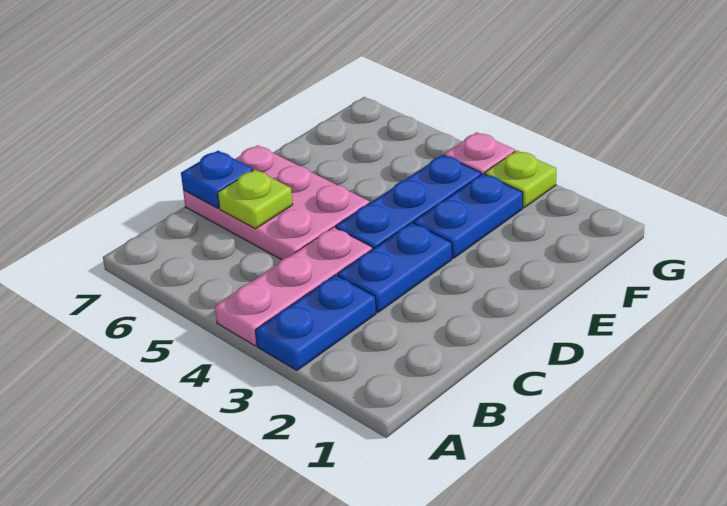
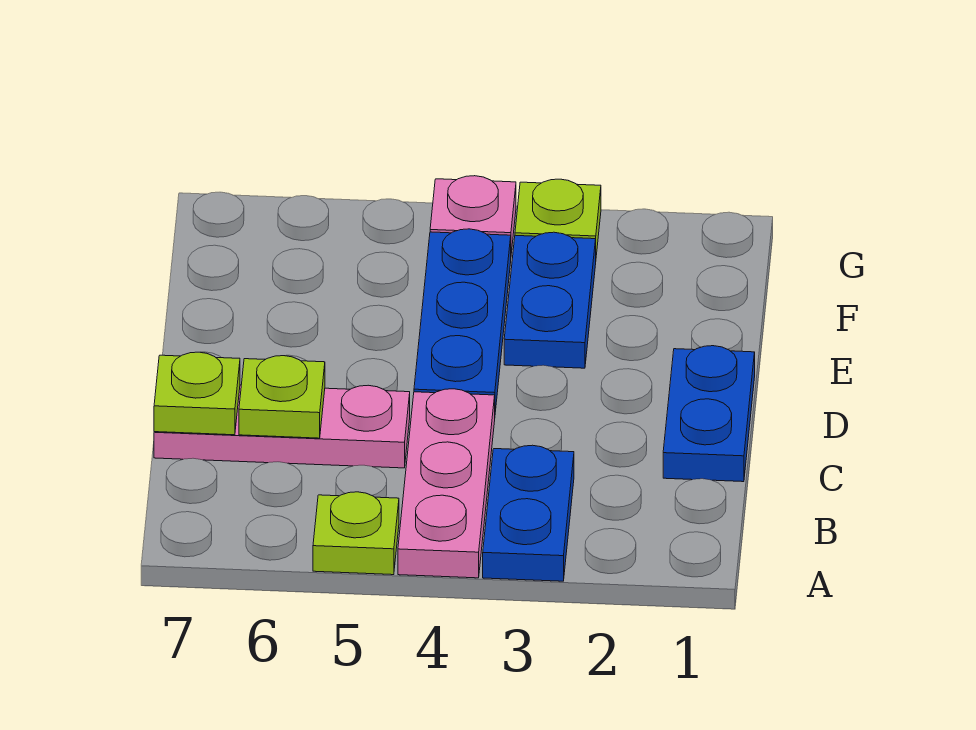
none -> lime 1x1 plate [313,492,399,575]
blue 1x2 plate [337,223,452,312] -> blue 1x2 plate moved to [663,346,755,482]
pink 2x3 plate [183,145,369,260] -> pink 1x3 plate [154,385,410,468]
blue 1x1 plate [181,151,253,208] -> lime 1x1 plate [154,352,240,435]

